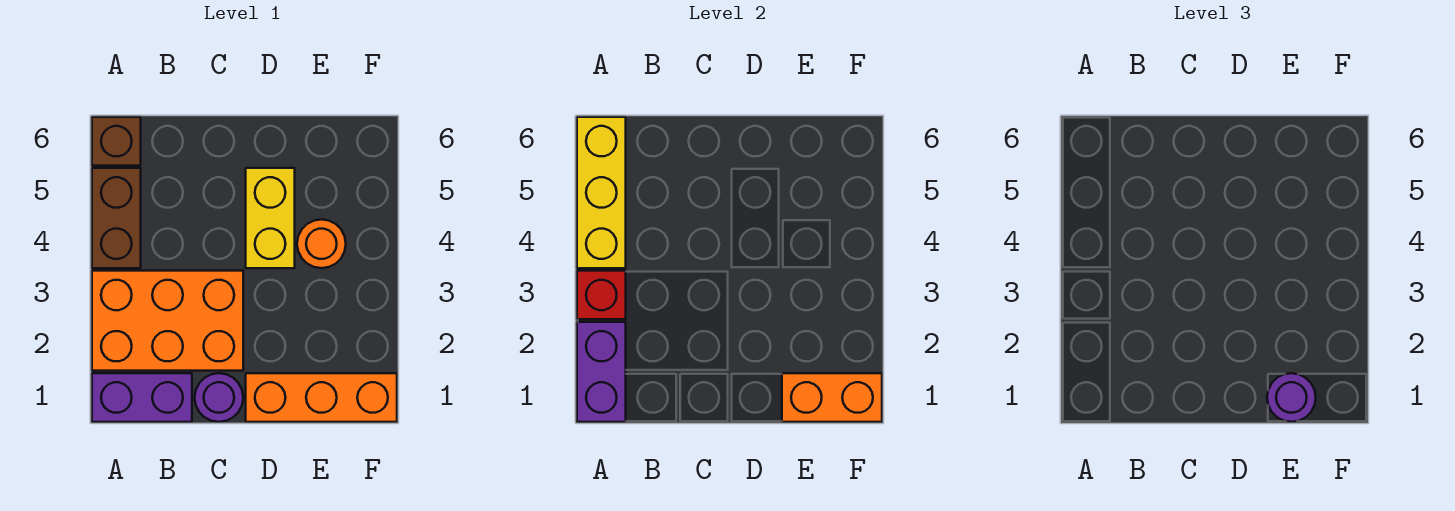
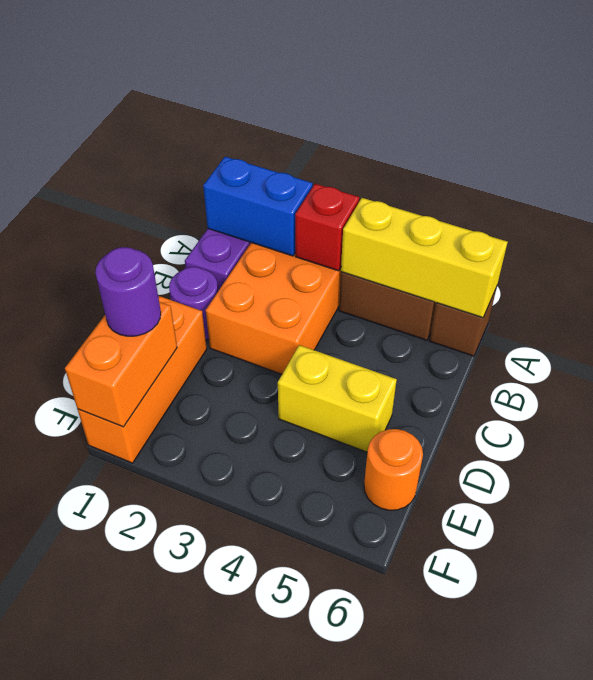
purple 1x2 brick [577,322,626,422] -> blue 1x2 brick [203,157,313,256]
orange 1x1 round brick [297,219,346,268] -> orange 1x1 round brick moved to [364,429,423,510]

